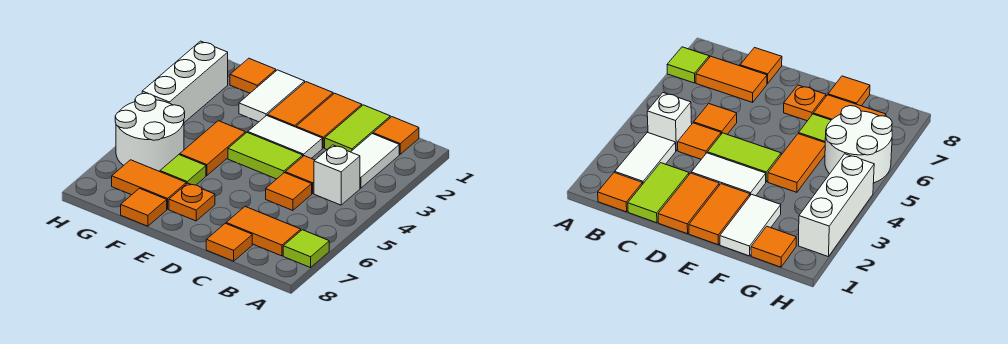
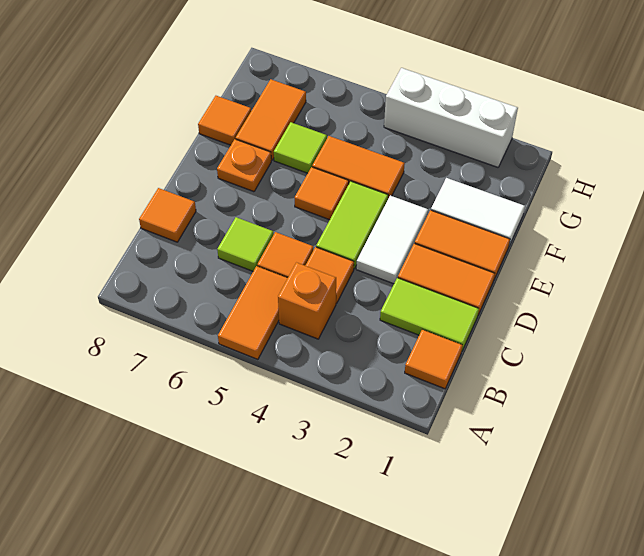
lime 1x1 tile [283,230,329,268] -> lime 1x1 tile moved to [217,217,274,271]
white 1x2 tile [351,134,399,188] -> none
white 1x1 brick [314,145,360,205] -> orange 1x1 brick [278,263,336,339]
orange 1x2 tile [226,207,301,256] -> orange 1x2 tile moved to [218,266,288,359]
orange 1x1 tile [230,58,276,93] -> orange 1x1 tile moved to [294,167,349,220]
white 2x2 round brick [115,93,185,172] -> none

